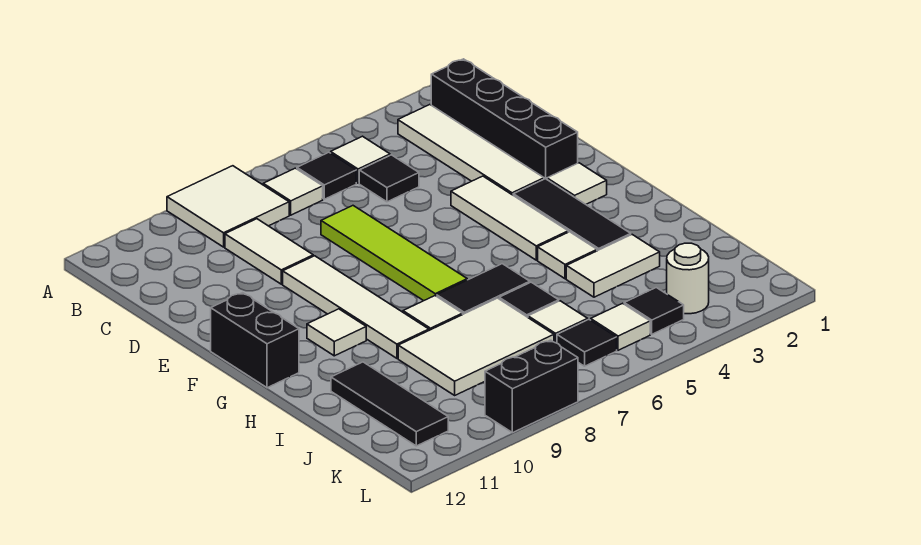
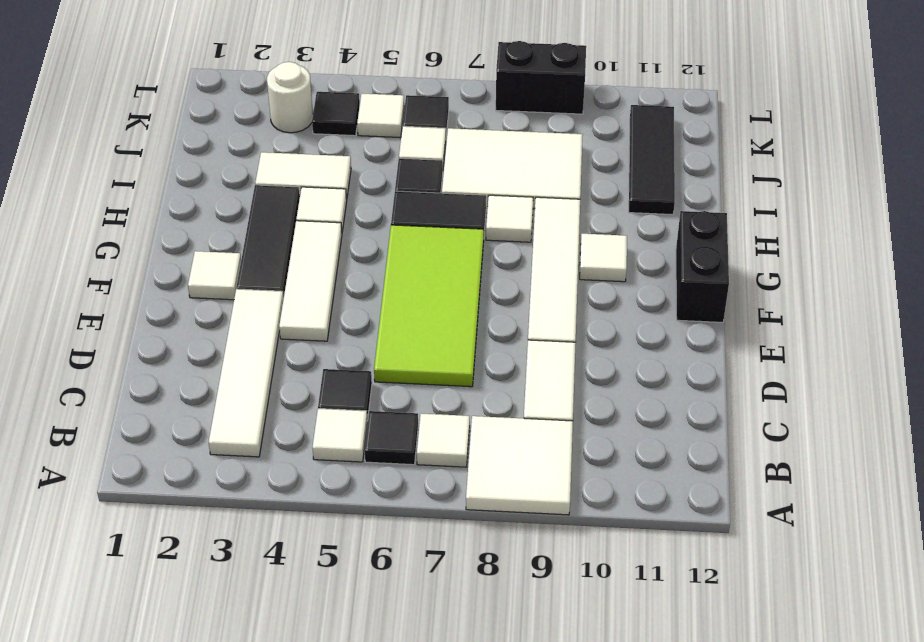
black 1x4 brick [431,59,578,179] -> none
lime 1x4 tile [321,206,467,301] -> lime 2x4 tile [374,225,484,387]

